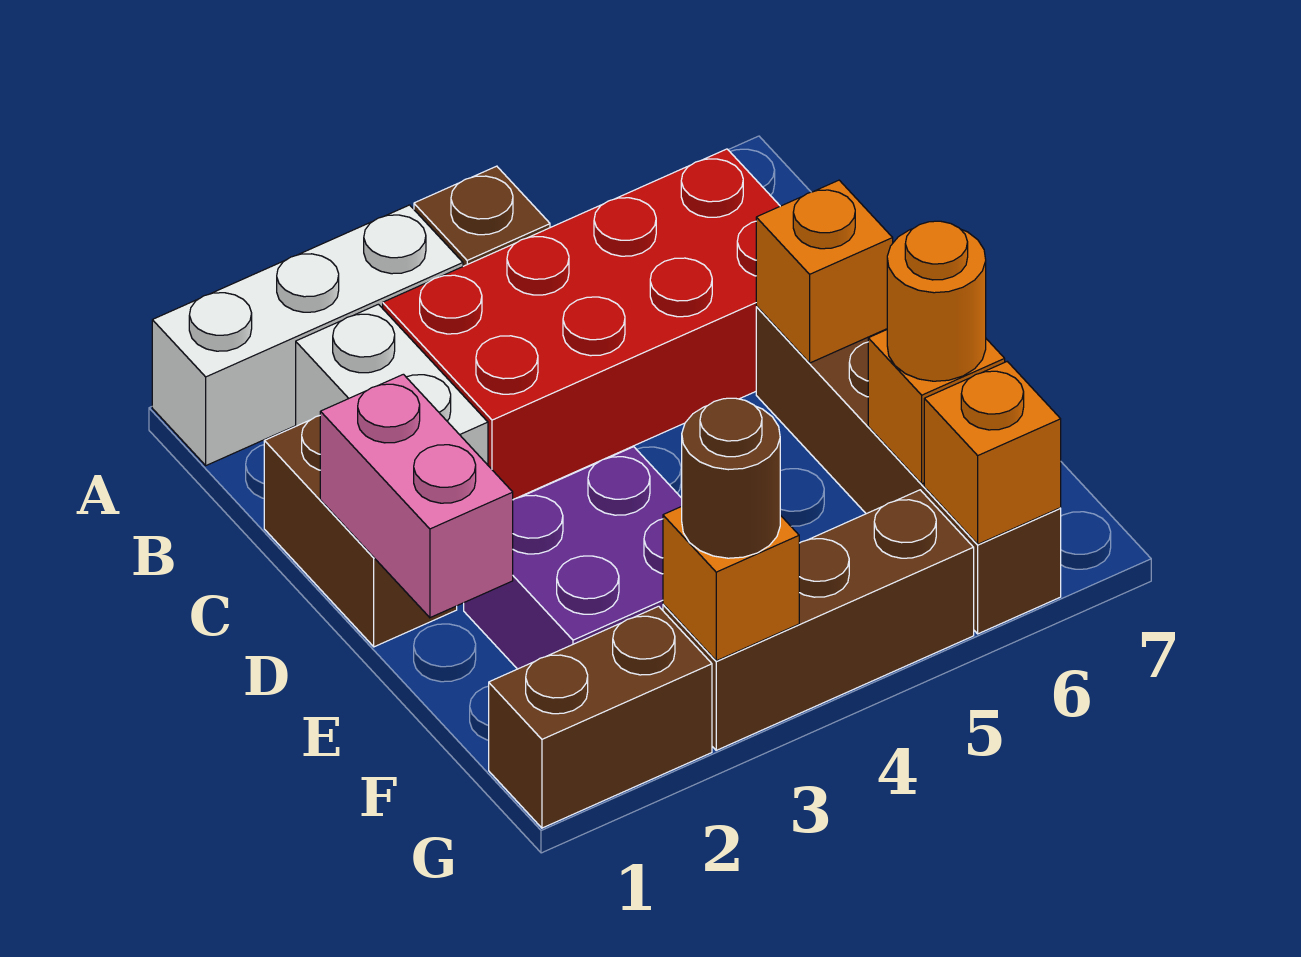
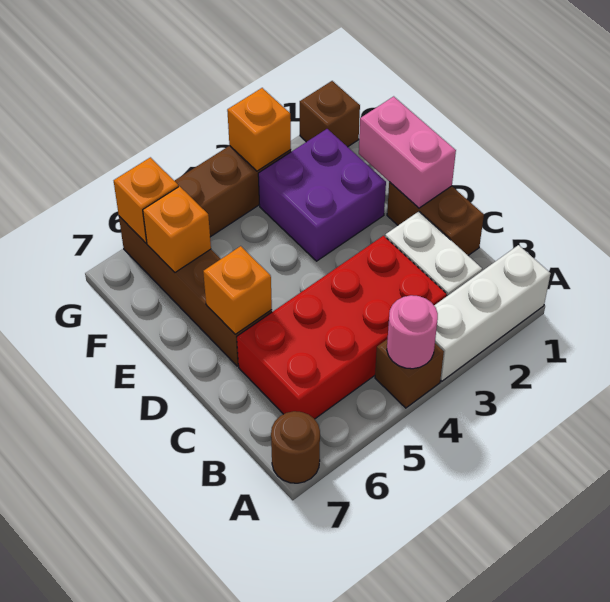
none -> pink 1x1 round brick [387,295,438,369]
orange 1x1 round brick [887,221,986,381] -> none
brown 1x2 brick [489,606,712,828] -> brown 1x1 brick [300,81,360,147]
brown 1x1 round brick [682,398,780,558] -> brown 1x1 round brick moved to [271,411,320,483]

